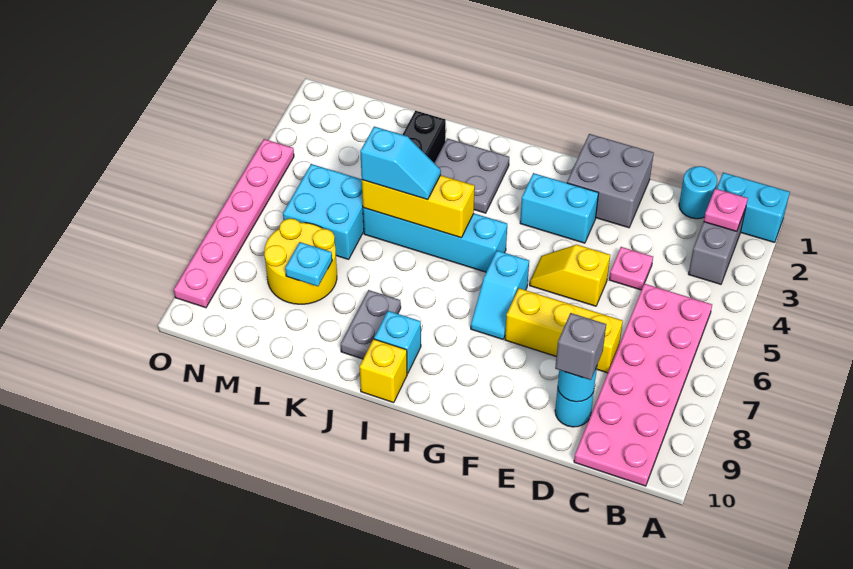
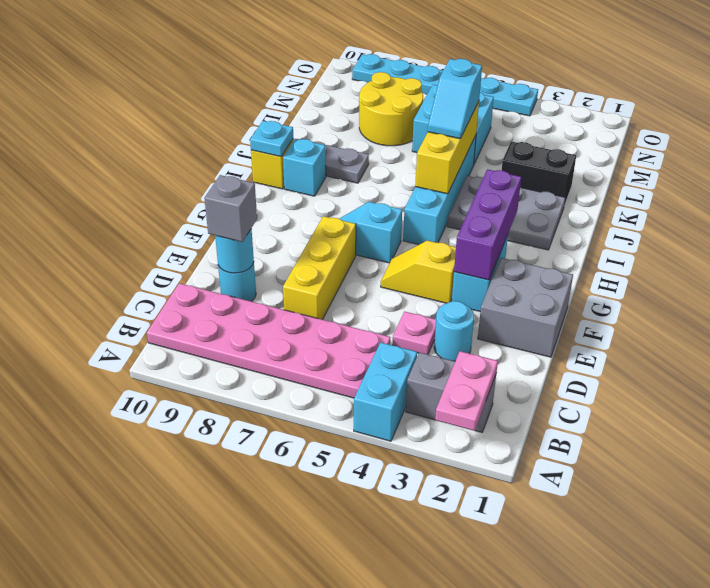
cyan 1x2 brick [717,173,790,243] -> cyan 1x2 brick moved to [354,342,417,441]
pink 1x1 plate [704,188,748,232] -> pink 1x2 plate [435,351,498,431]
cyan 1x1 round brick [679,166,717,219] -> cyan 1x1 round brick moved to [434,301,474,361]
yellow 1x2 slope [530,245,610,306] -> yellow 1x2 slope turned to [381,240,456,303]
none -> purple 1x3 brick [454,169,521,280]
grey 2x2 plate [434,138,509,213] -> grey 2x3 plate [447,176,566,250]
cyan 1x1 plate [285,242,332,286] -> cyan 1x1 plate moved to [250,121,293,157]
pink 1x6 plate [174,139,294,308] -> cyan 1x6 plate [352,54,538,116]

